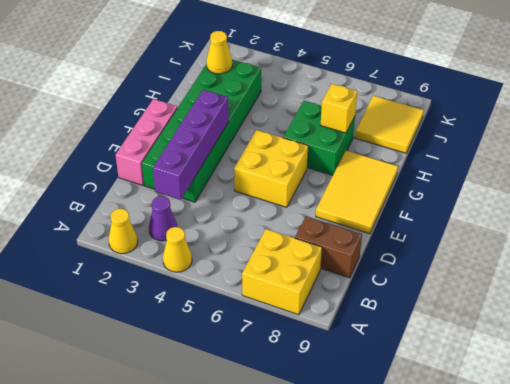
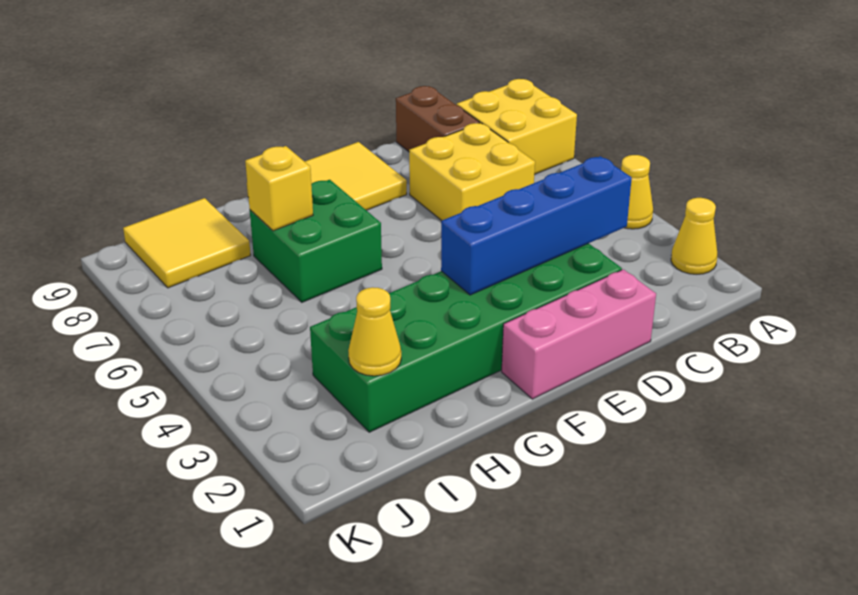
purple 1x1 cone [149,196,177,241] -> none
purple 1x4 brick [153,90,229,200] -> blue 1x4 brick [441,156,632,295]
yellow 2x2 brick [234,130,308,207] -> yellow 2x2 brick moved to [409,123,535,221]

